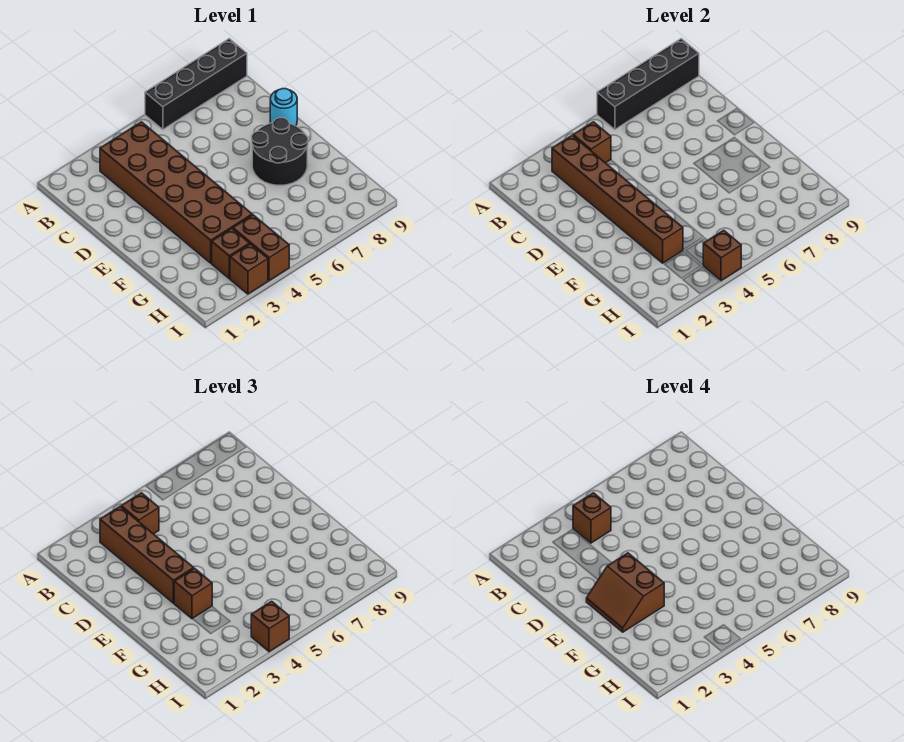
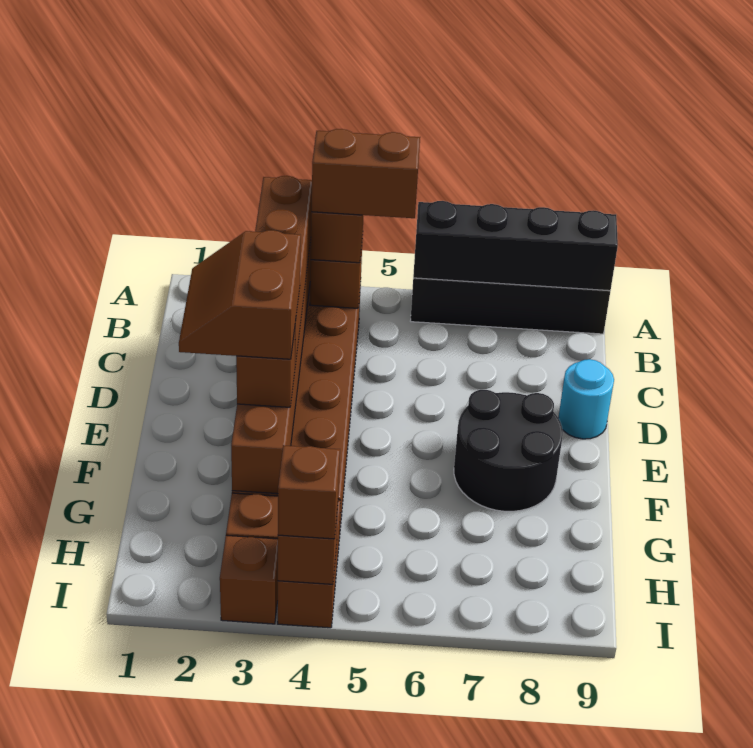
brown 1x1 brick [573,493,611,543] -> brown 1x2 brick [312,129,420,218]

